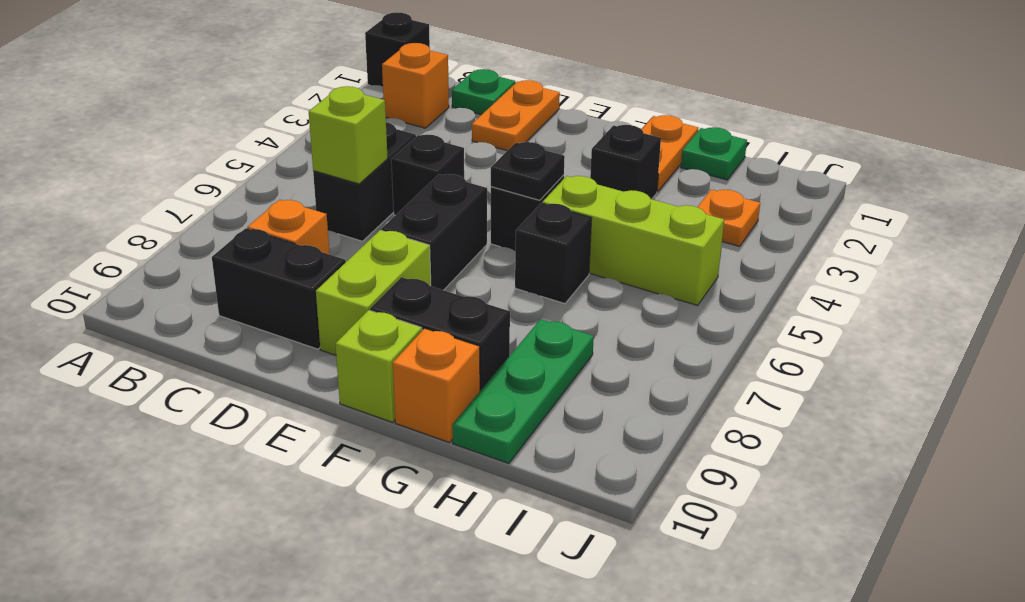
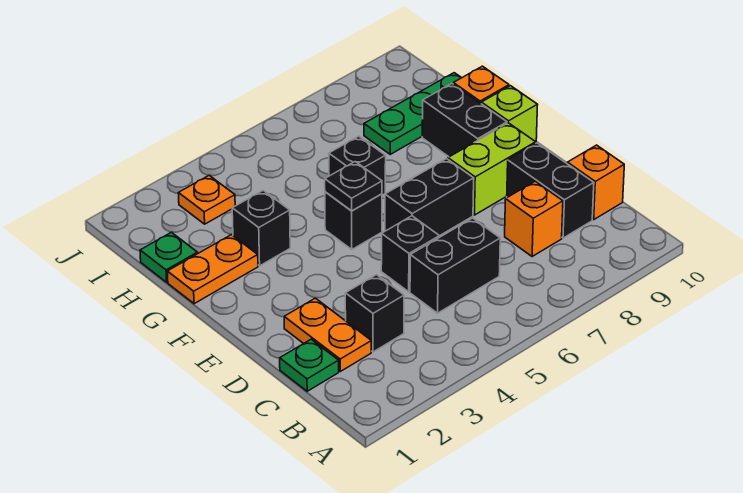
black 1x1 brick [365,12,430,86] -> black 1x1 brick moved to [345,275,404,352]
orange 1x1 brick [382,43,449,128] -> orange 1x1 brick moved to [567,145,624,219]
lime 1x1 brick [309,86,388,184] -> none
orange 1x2 plate [472,80,560,151] -> orange 1x2 plate turned to [284,298,371,371]
lime 1x3 brick [542,176,724,305] -> none

